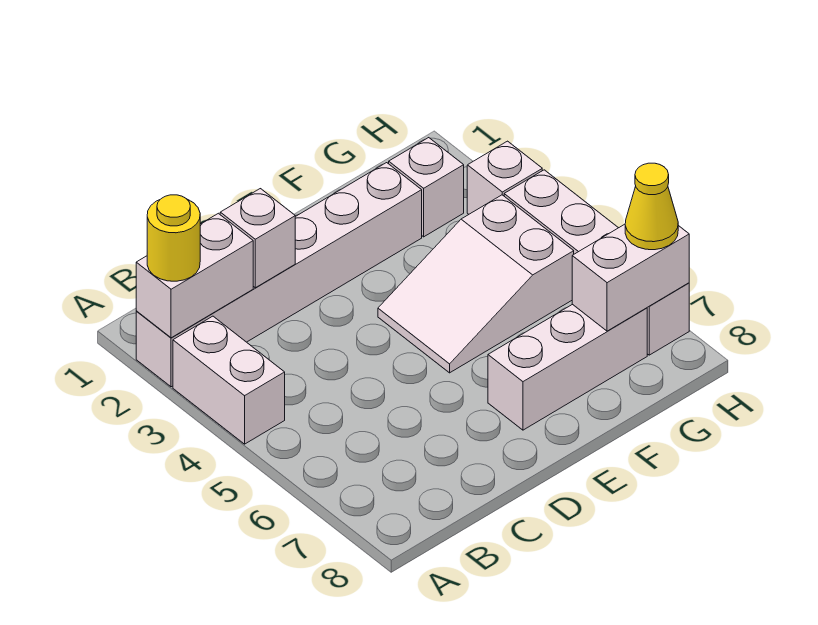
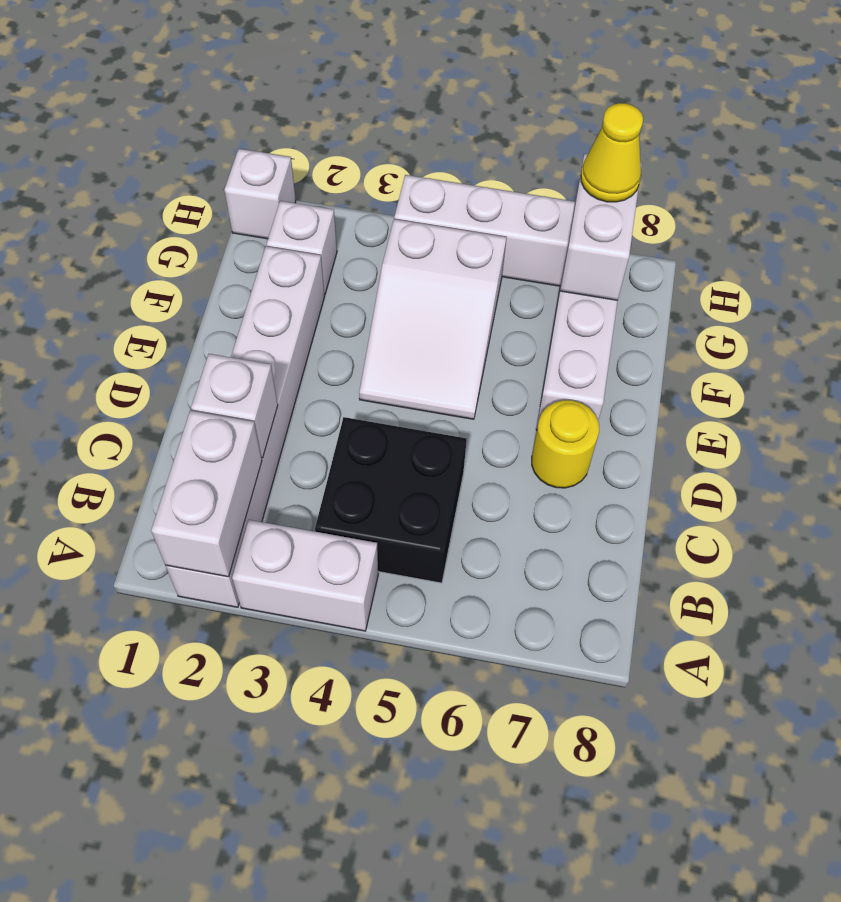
yellow 1x1 round brick [147,195,200,281] -> yellow 1x1 round brick moved to [532,400,599,488]
none -> black 2x2 brick [315,417,467,583]
white 1x1 brick [467,141,542,214] -> white 1x1 brick moved to [224,149,296,239]

